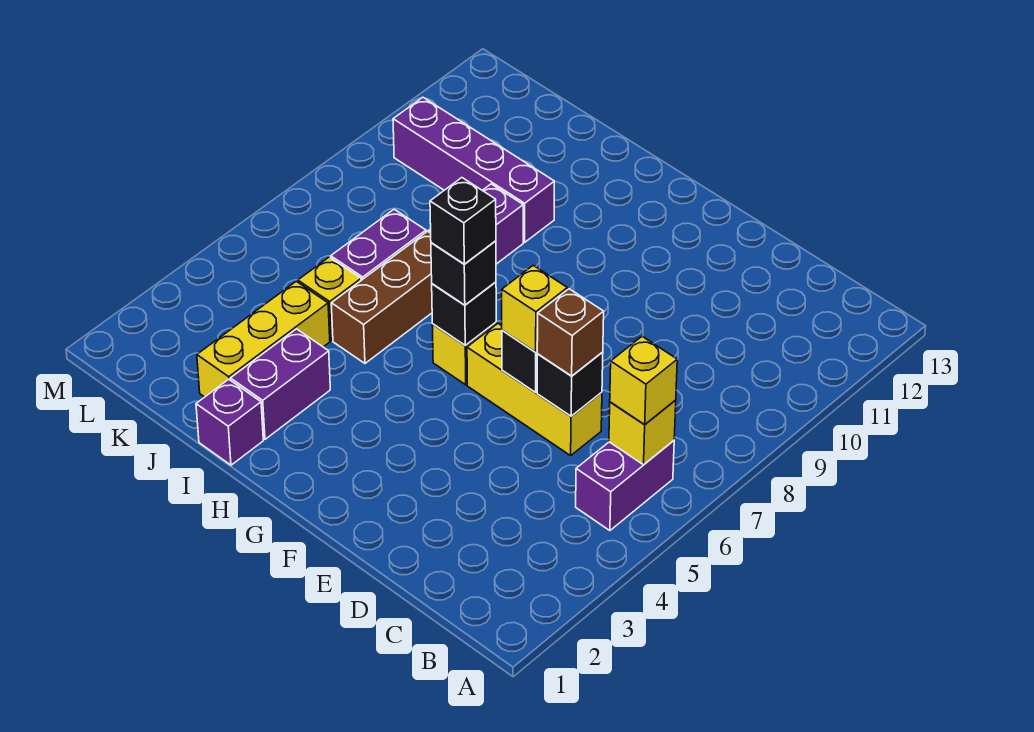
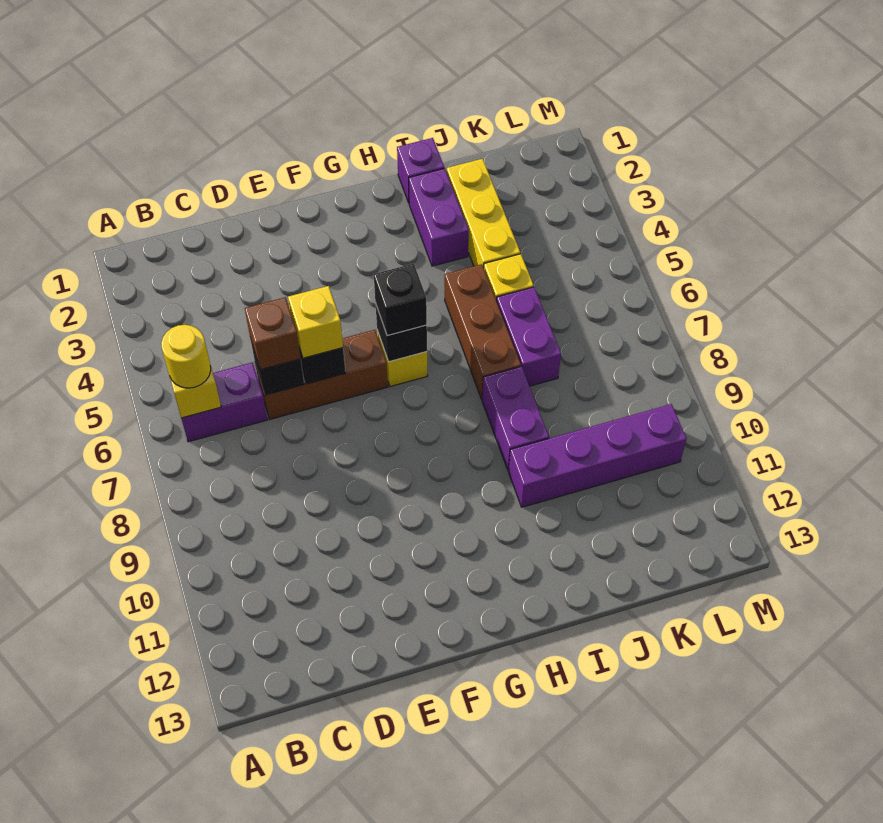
purple 1x2 brick [576,441,674,531] -> purple 1x2 brick turned to [181,362,267,442]
yellow 1x1 brick [610,336,677,425] -> yellow 1x1 round brick [161,325,211,388]
yellow 1x3 brick [467,324,602,456] -> brown 1x3 brick [255,330,388,419]
black 1x1 brick [430,178,496,264] -> none

